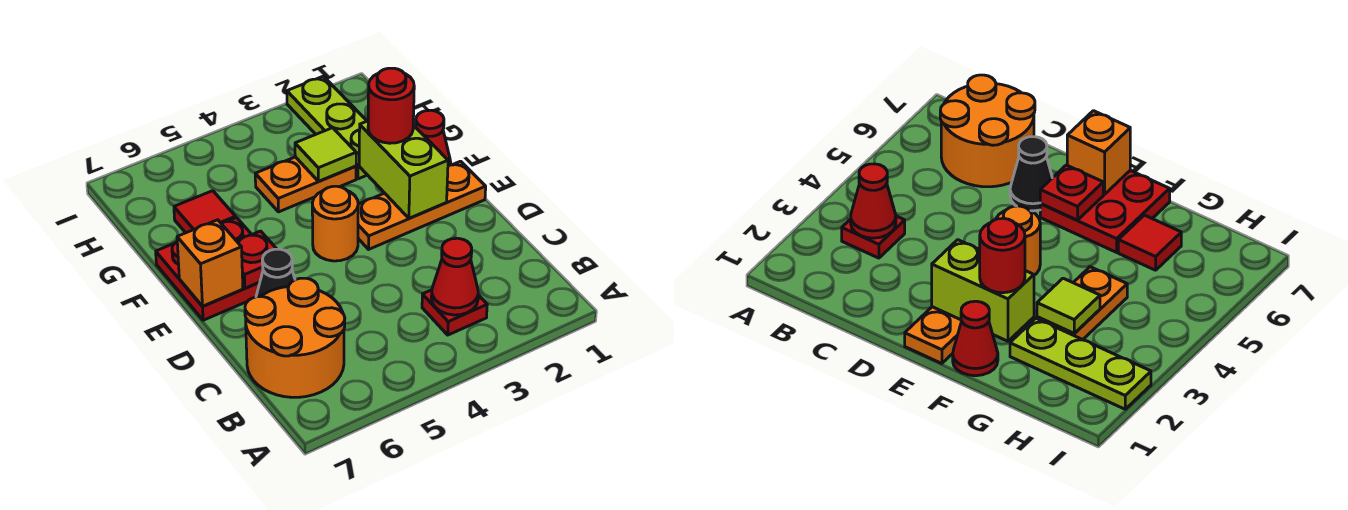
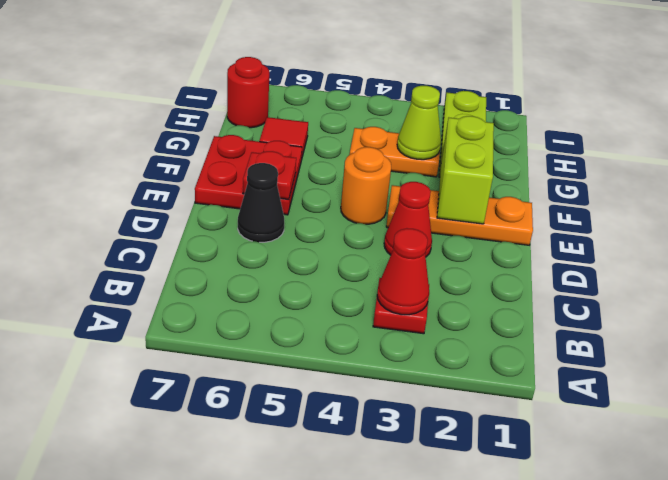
orange 2x2 round brick [245,278,345,397] -> none
orange 1x1 brick [177,220,243,306] -> none
red 1x1 cone [416,110,451,166] -> red 1x1 cone moved to [384,182,432,257]
red 1x1 round brick [368,68,414,143] -> red 1x1 round brick moved to [227,57,269,128]
lime 1x1 tile [295,128,356,181] -> lime 1x1 cone [397,86,441,160]

